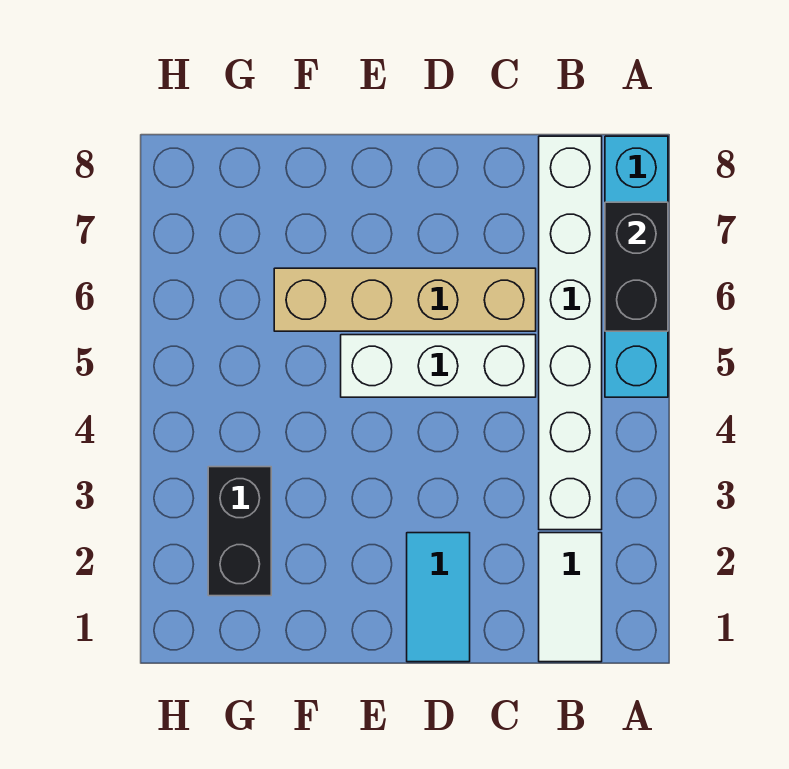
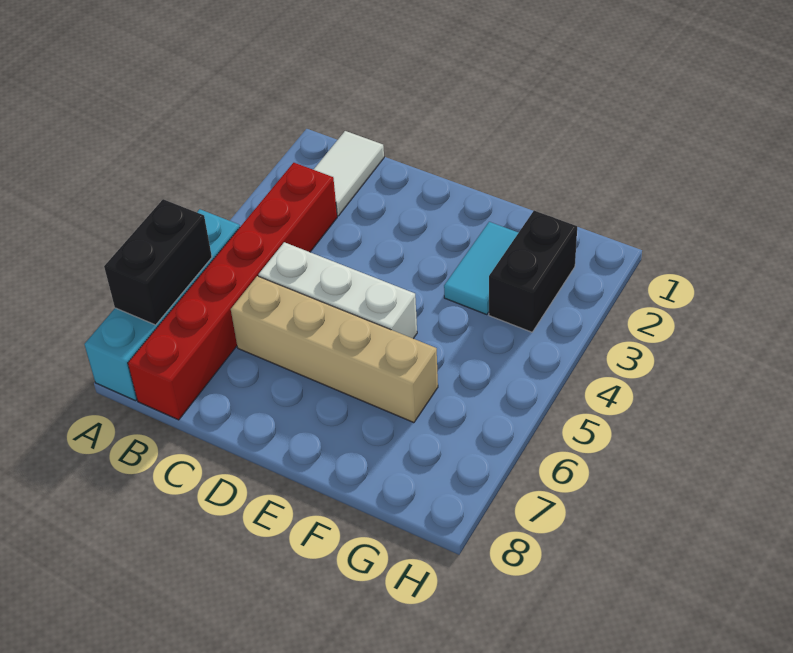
white 1x6 brick [539,136,602,530] -> red 1x6 brick [128,163,337,420]
cyan 1x2 tile [407,533,470,662] -> cyan 1x2 tile moved to [444,222,519,315]

